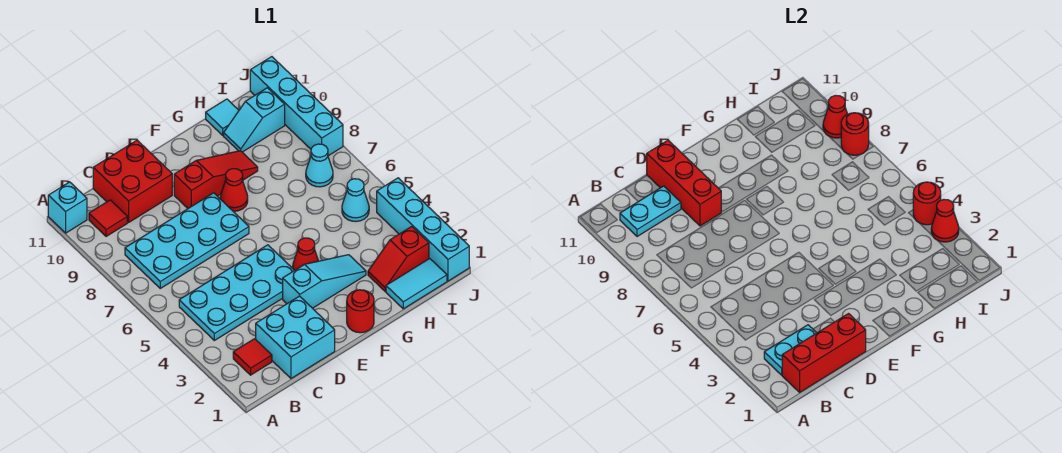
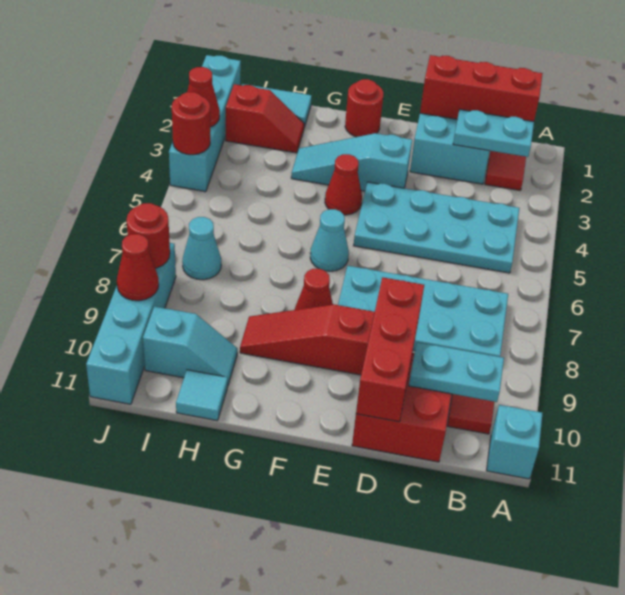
cyan 1x1 cone [342,179,369,221] -> cyan 1x1 cone moved to [310,209,349,271]

